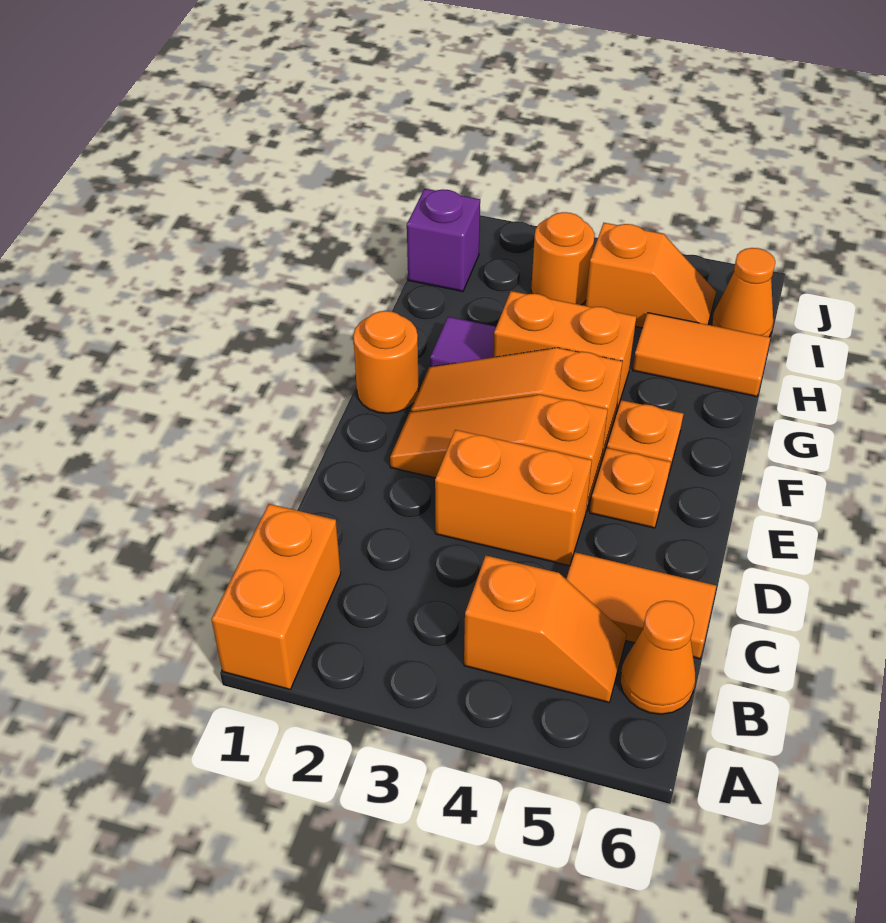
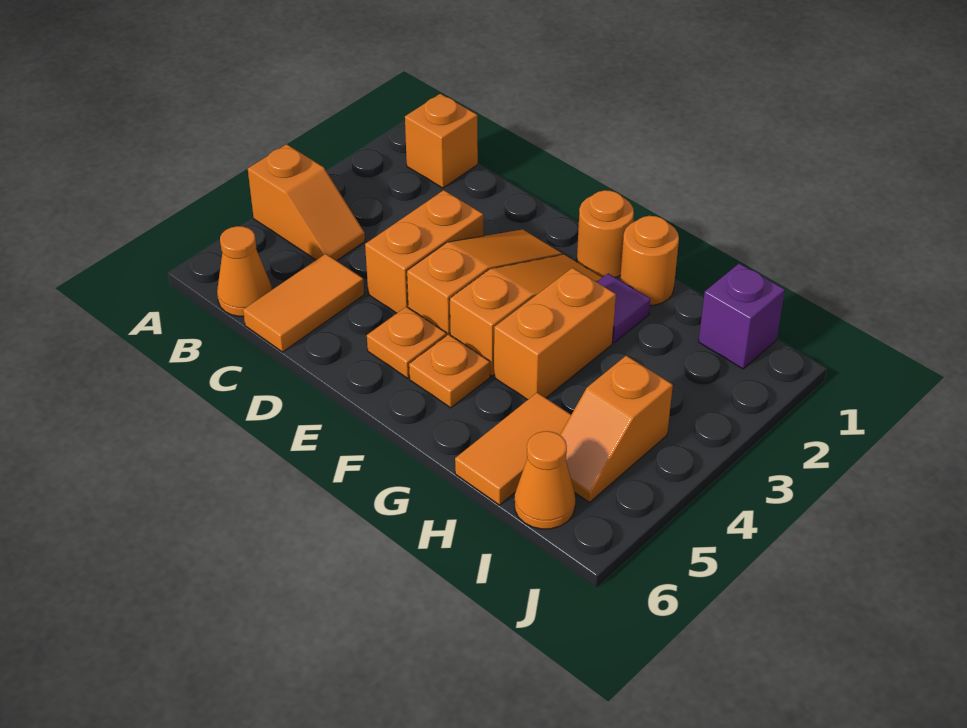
orange 1x2 brick [211,504,341,689] -> orange 1x1 brick [405,94,478,188]
orange 1x2 slope [464,556,626,702] -> orange 1x2 slope turned to [248,144,365,261]
orange 1x1 round brick [531,212,595,305] -> orange 1x1 round brick moved to [620,216,679,305]

